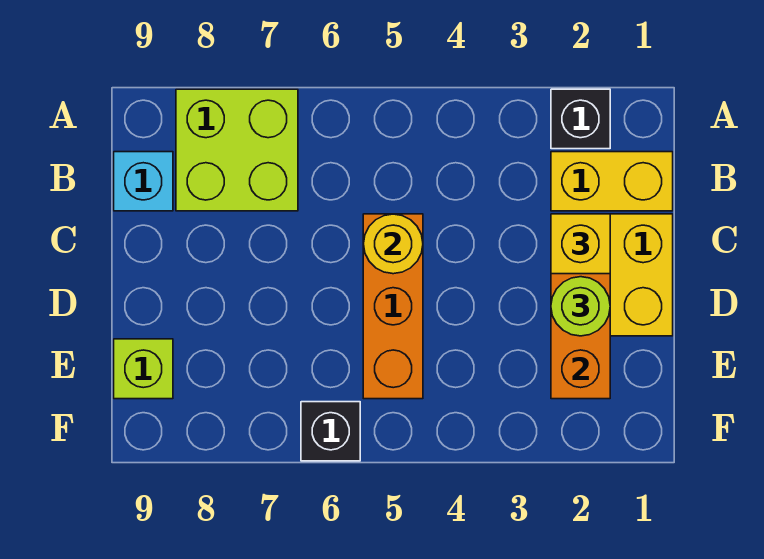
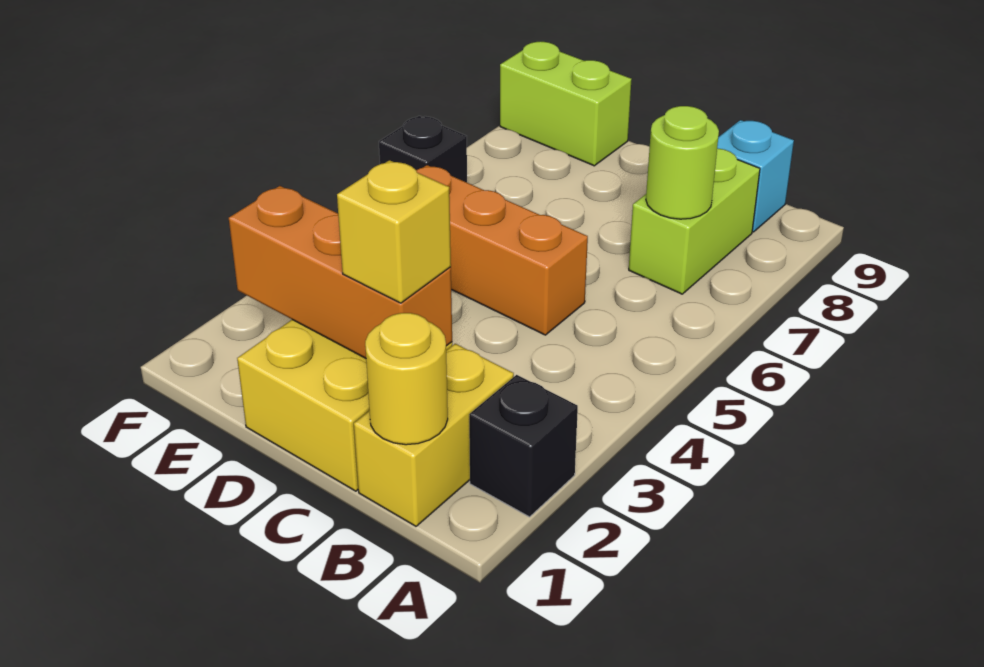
lime 2x2 brick [176,89,298,211] -> lime 1x2 brick [629,148,760,294]
yellow 1x1 round brick [363,214,423,274] -> yellow 1x1 round brick moved to [365,313,448,445]
lime 1x1 round brick [551,277,610,336] -> lime 1x1 round brick moved to [646,106,719,219]
lime 1x1 brick [114,339,173,399] -> lime 1x2 brick [500,42,632,166]

